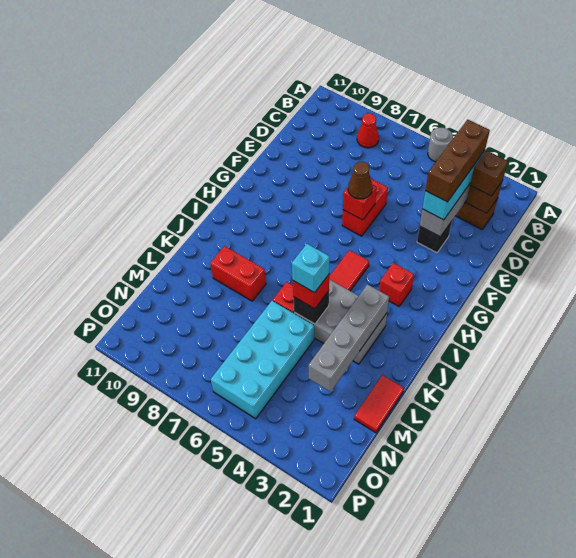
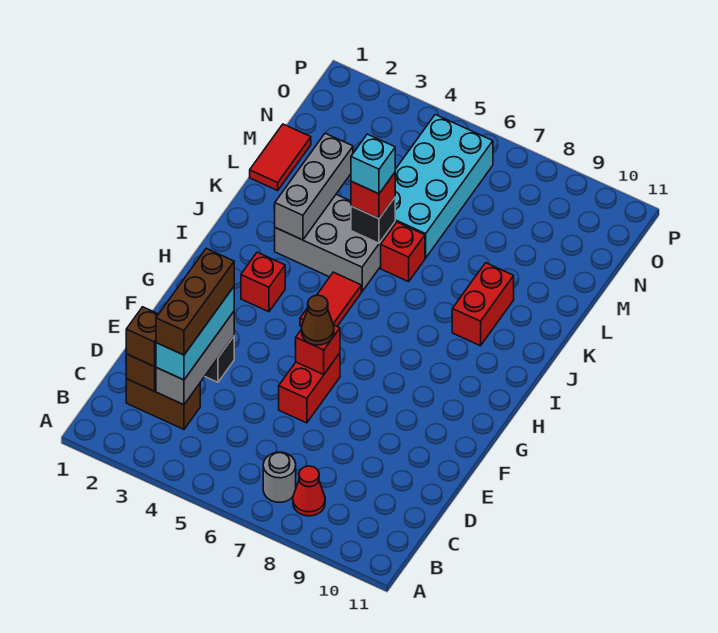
grey 1x1 round brick [428,128,453,162] -> grey 1x1 round brick moved to [263,452,296,502]
grey 1x4 brick [308,284,389,392] -> grey 1x3 brick [275,133,353,240]
red 1x2 brick [210,246,266,301] -> red 1x2 brick turned to [452,263,514,346]

